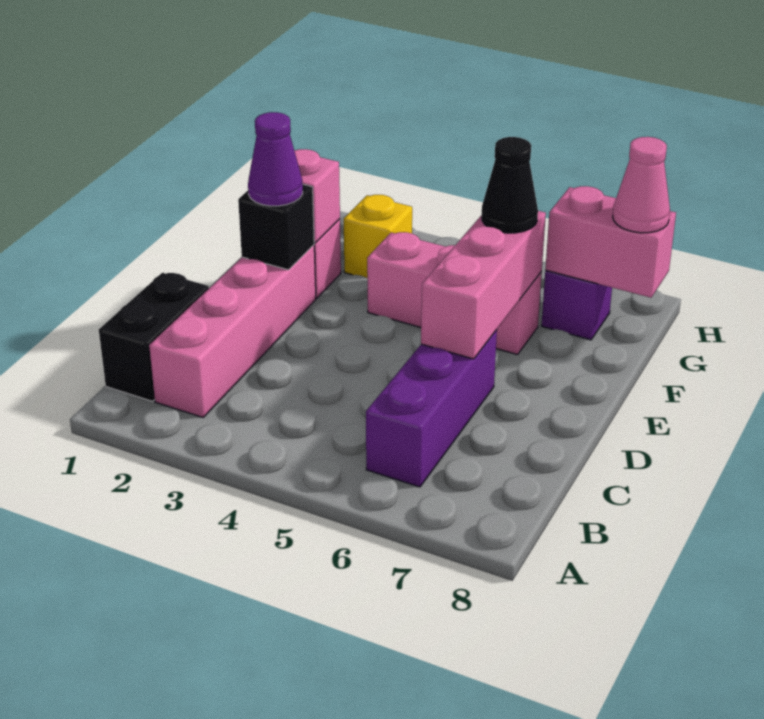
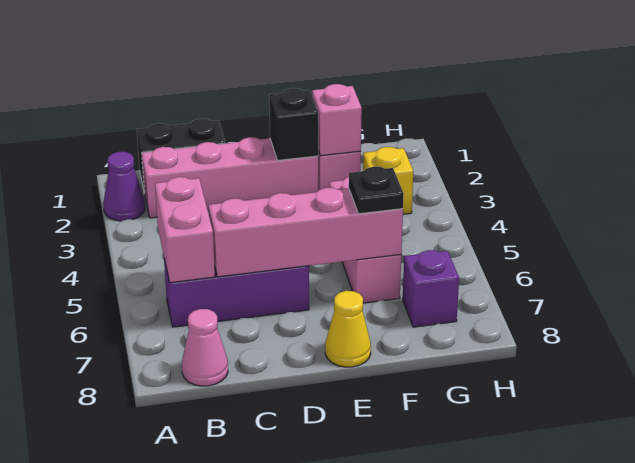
pink 1x3 brick [421,211,546,359] -> pink 1x4 brick [208,188,403,277]
purple 1x1 cone [248,112,303,206] -> purple 1x1 cone moved to [103,152,145,221]
none -> yellow 1x1 cone [325,291,371,367]
black 1x1 cone [482,137,538,233] -> black 1x1 plate [349,167,404,214]
pink 1x2 brick [545,186,676,298] -> pink 1x2 brick moved to [155,177,215,283]
pink 1x1 cone [613,137,670,233] -> pink 1x1 cone moved to [182,309,228,386]

